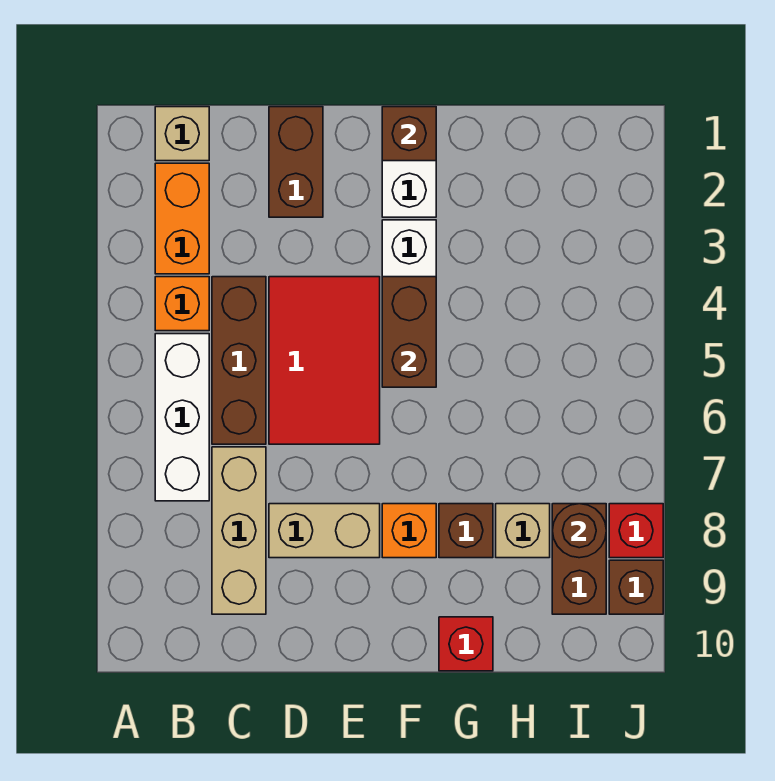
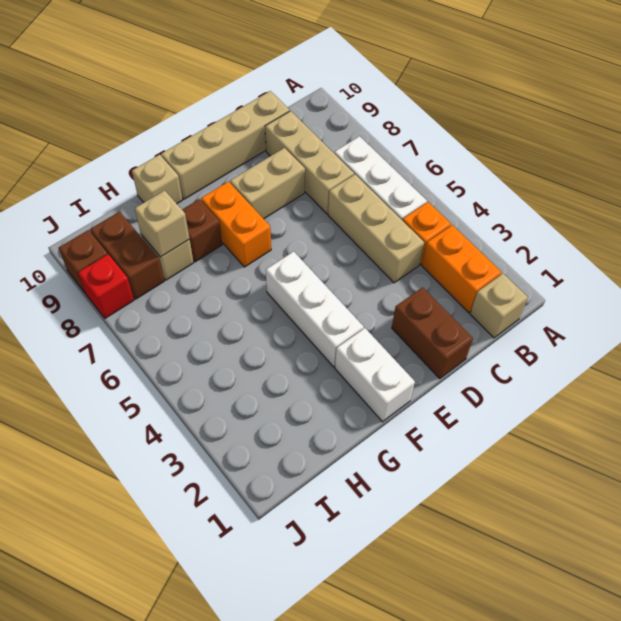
brown 1x3 brick [212,277,266,444] -> tan 1x3 brick [328,174,424,283]
none -> tan 1x4 brick [161,91,290,199]
red 2x3 tile [269,277,380,444] -> none
brown 1x1 brick [382,107,436,161] -> none
brown 1x2 brick [382,277,436,387] -> none
orange 1x1 brick [382,504,436,558] -> orange 1x2 brick [201,182,271,267]
red 1x1 brick [439,617,493,671] -> tan 1x1 brick [132,155,183,204]
none -> tan 1x1 brick [135,191,190,257]
brown 1x1 round brick [552,504,606,558] -> none

